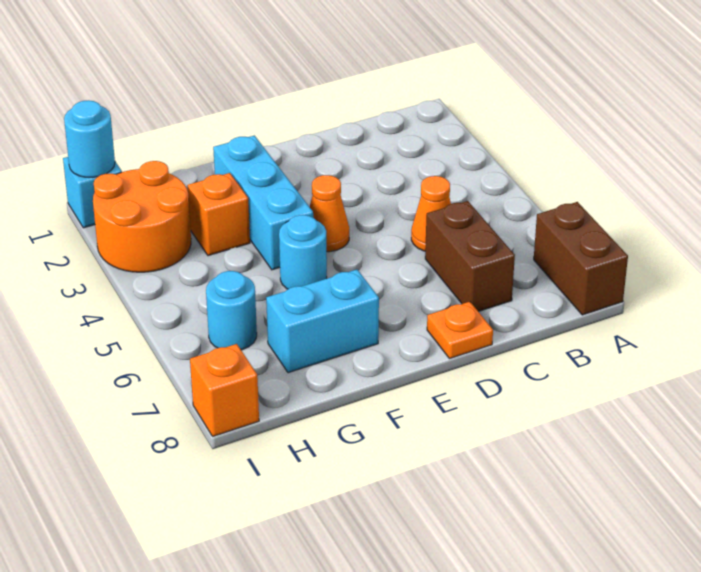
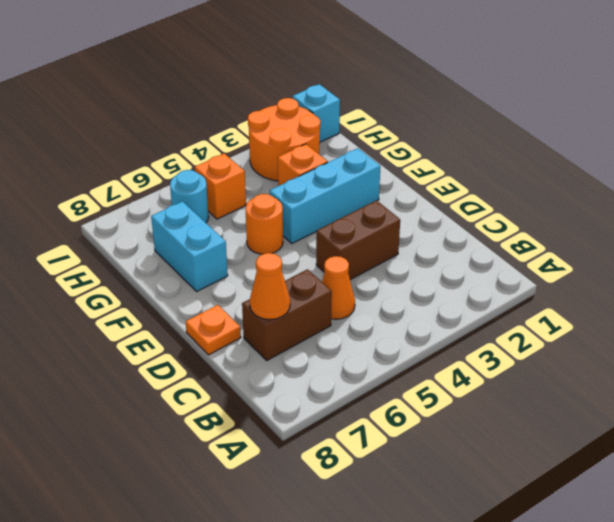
brown 1x2 brick [534,202,628,315] -> brown 1x2 brick moved to [316,201,400,280]
orange 1x1 cone [310,175,349,252] -> orange 1x1 cone moved to [250,253,290,320]
cyan 1x1 round brick [279,215,327,289] -> orange 1x1 round brick [245,194,283,254]
cyan 1x1 round brick [64,100,115,177] -> none
orange 1x1 brick [190,344,259,436] -> orange 1x1 brick moved to [195,154,246,219]

